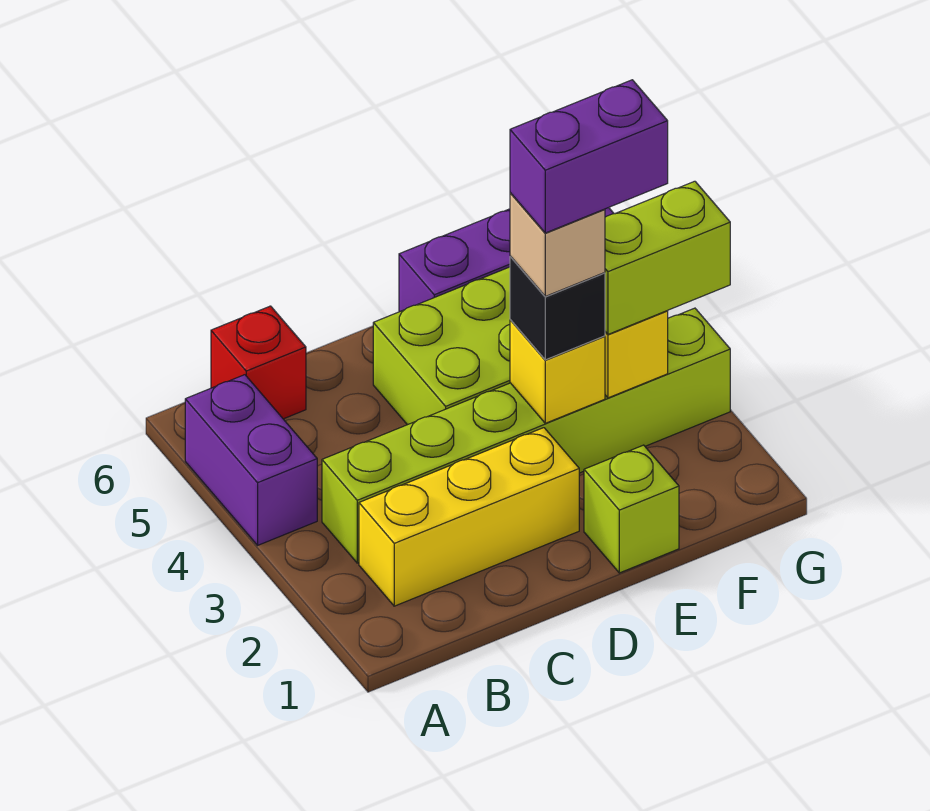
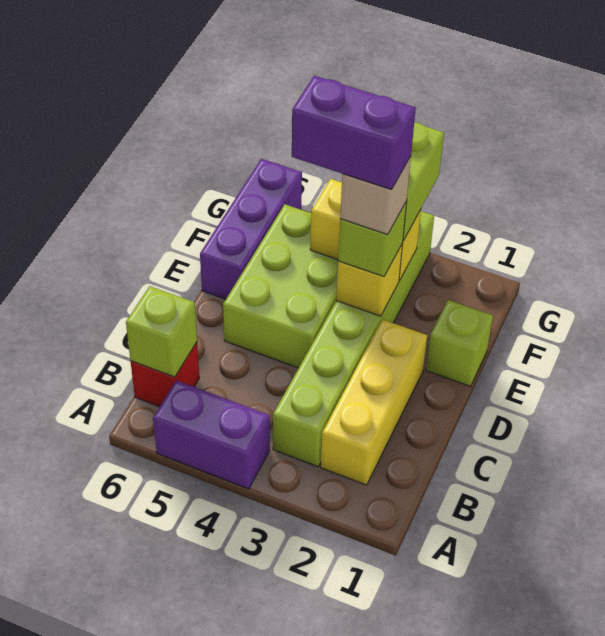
none -> lime 1x1 brick [126,286,197,377]
black 1x1 brick [510,256,605,360] -> lime 1x1 brick [338,201,407,277]
purple 1x2 brick [510,80,668,233] -> purple 1x2 brick turned to [292,76,416,190]

